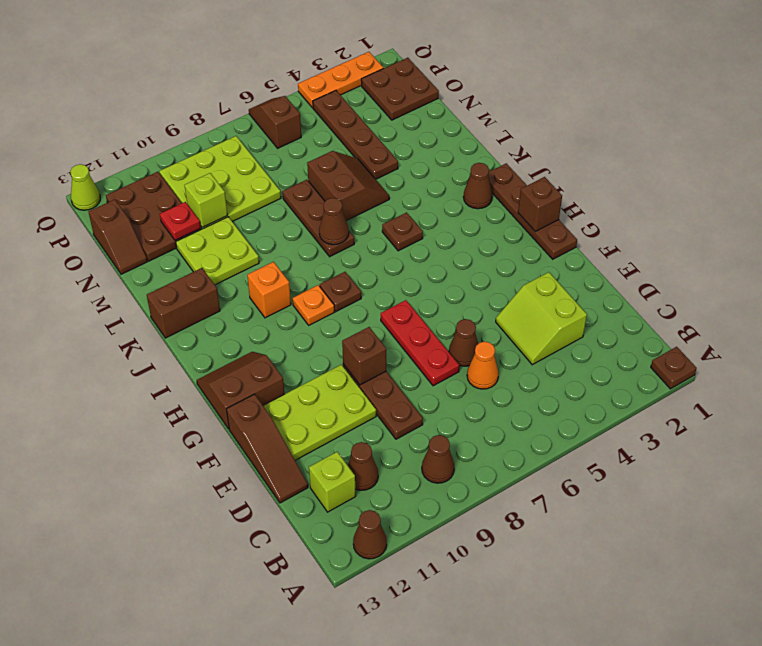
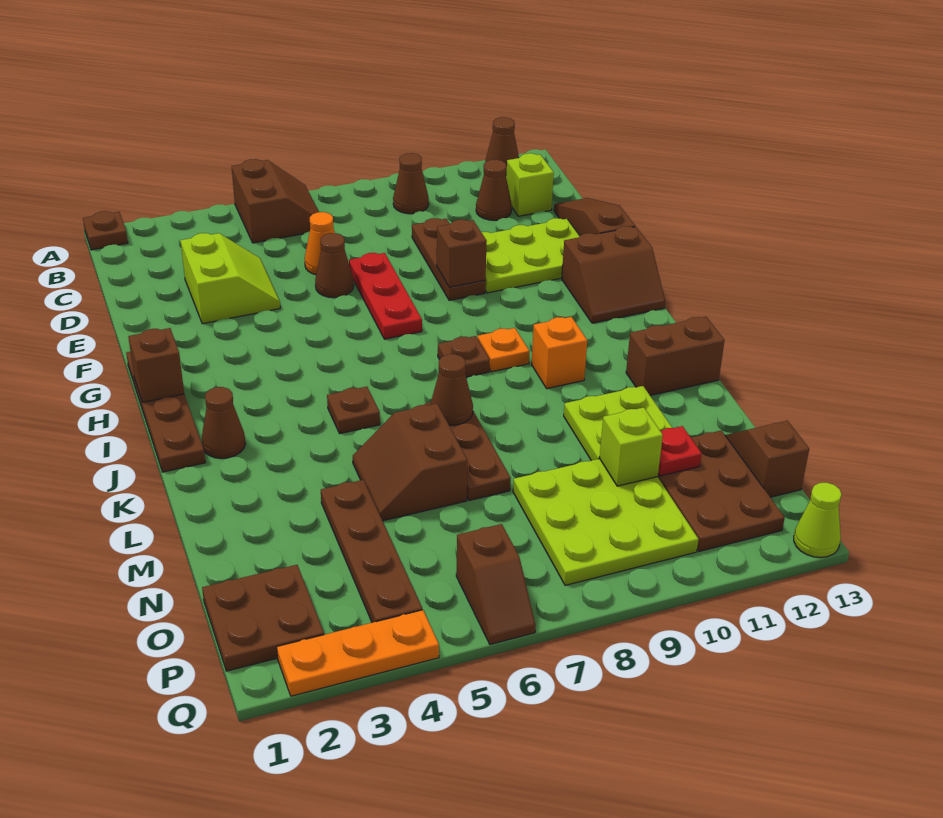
none -> brown 2x2 slope [232,159,319,243]

